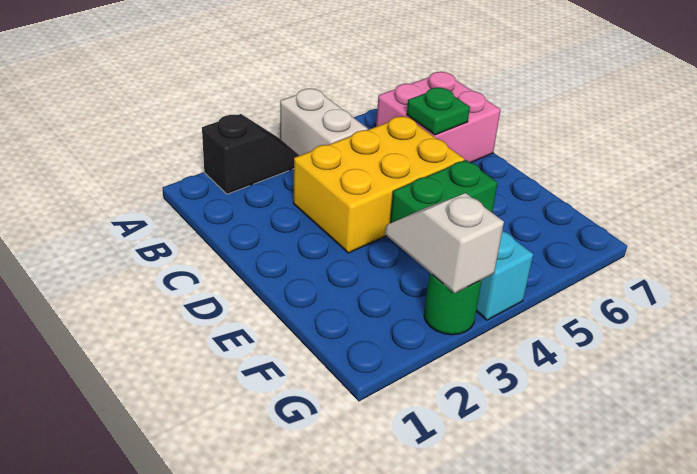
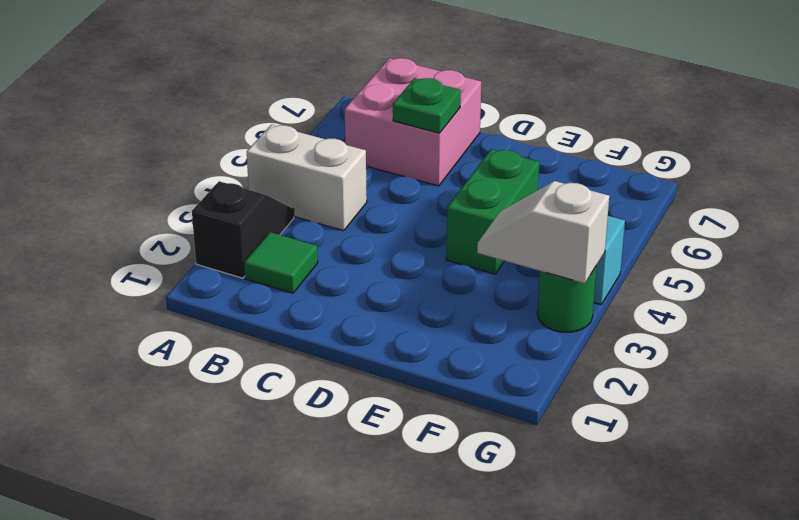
none -> green 1x1 tile [244,232,318,293]
yellow 2x3 brick [293,116,464,253] -> none

